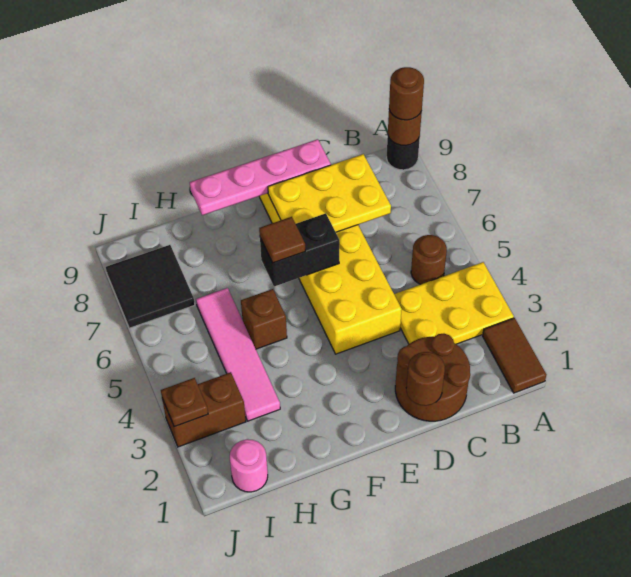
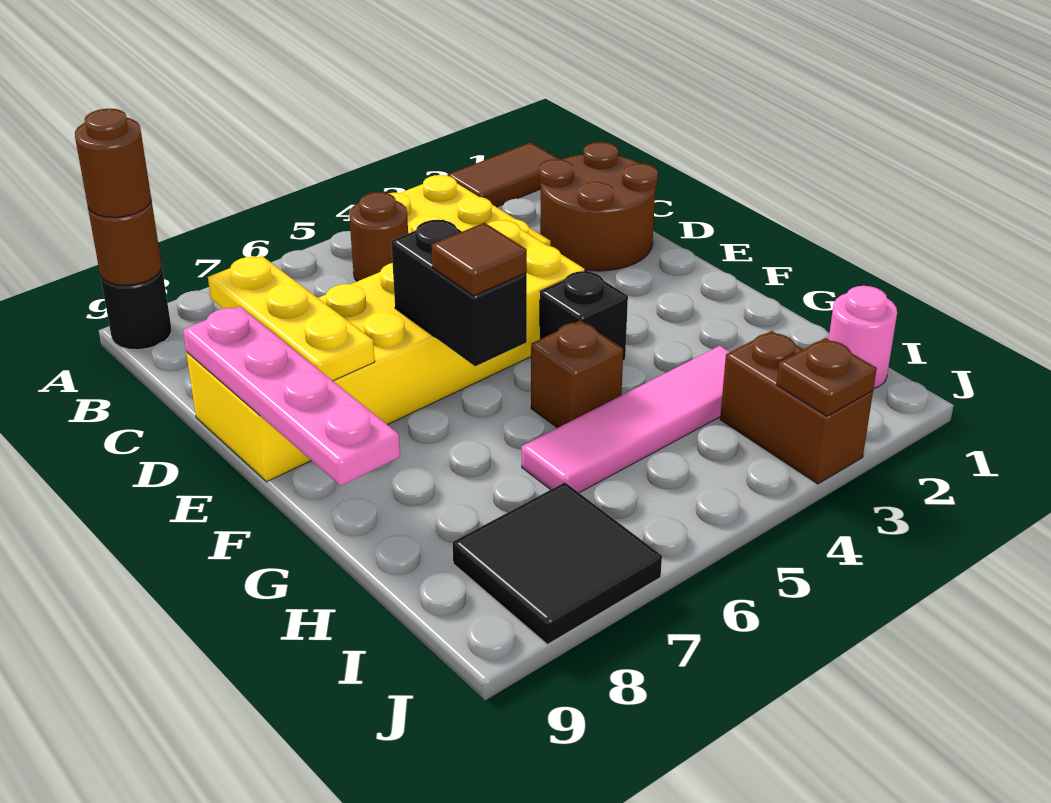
yellow 2x3 plate [268,154,391,232] -> yellow 1x3 plate [208,256,375,381]
brown 1x1 round brick [406,352,445,406] -> none
none -> black 1x1 brick [540,270,628,360]

